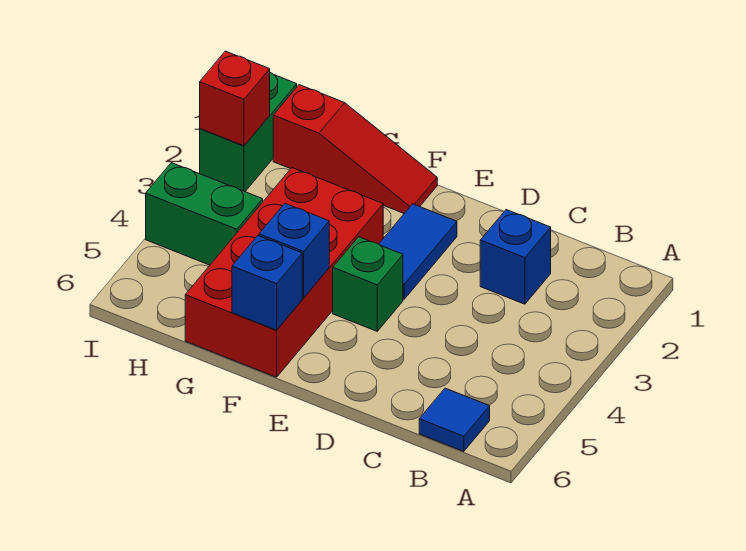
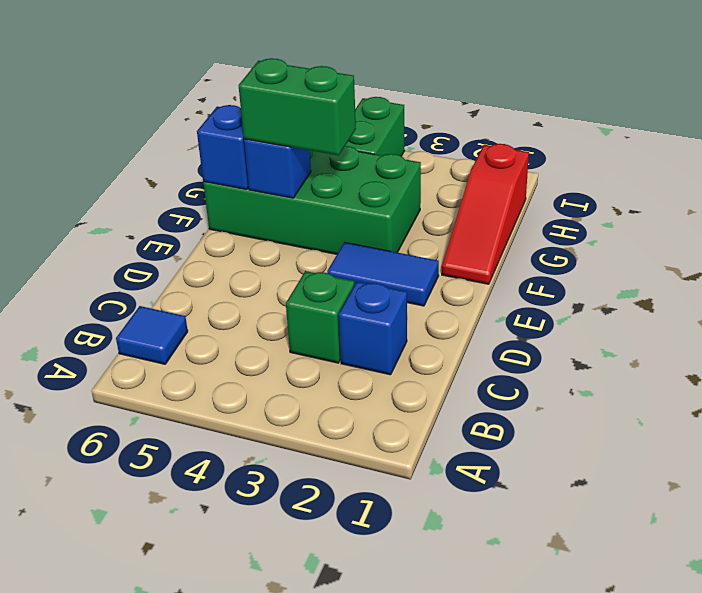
green 1x1 brick [333,237,403,331] -> green 1x1 brick moved to [286,271,354,363]
red 2x4 brick [185,168,383,377] -> green 2x4 brick [203,146,421,254]
green 1x2 brick [200,73,297,192] -> green 1x2 brick moved to [238,58,356,155]
red 1x1 brick [200,51,270,146] -> none

